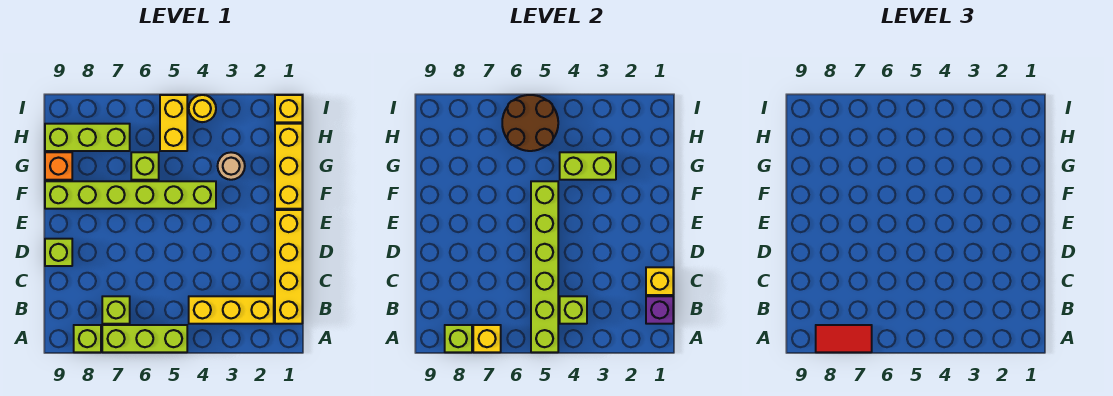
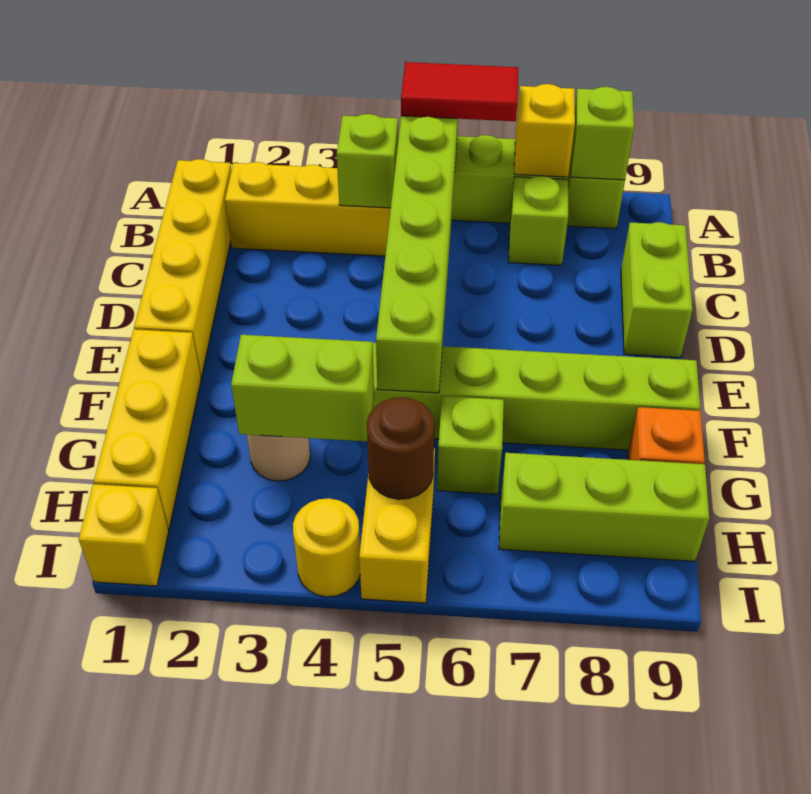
red 1x2 tile [816,325,872,352] -> red 1x2 tile moved to [401,62,518,121]
purple 1x1 brick [646,296,673,324] -> none
yellow 1x1 brick [646,267,673,295] -> none
lime 1x1 brick [45,239,72,266] -> lime 1x2 brick [621,222,692,357]
brown 2x2 round brick [502,95,558,151] -> brown 1x1 round brick [367,397,435,499]

